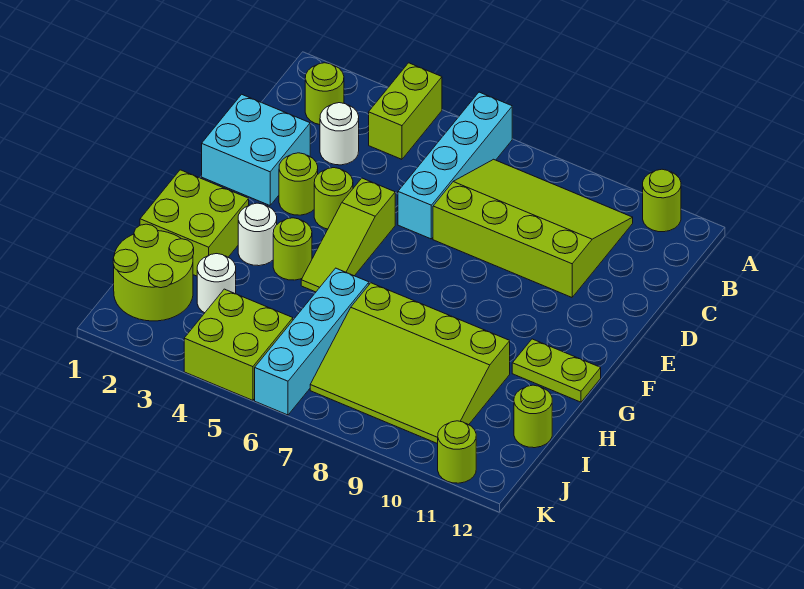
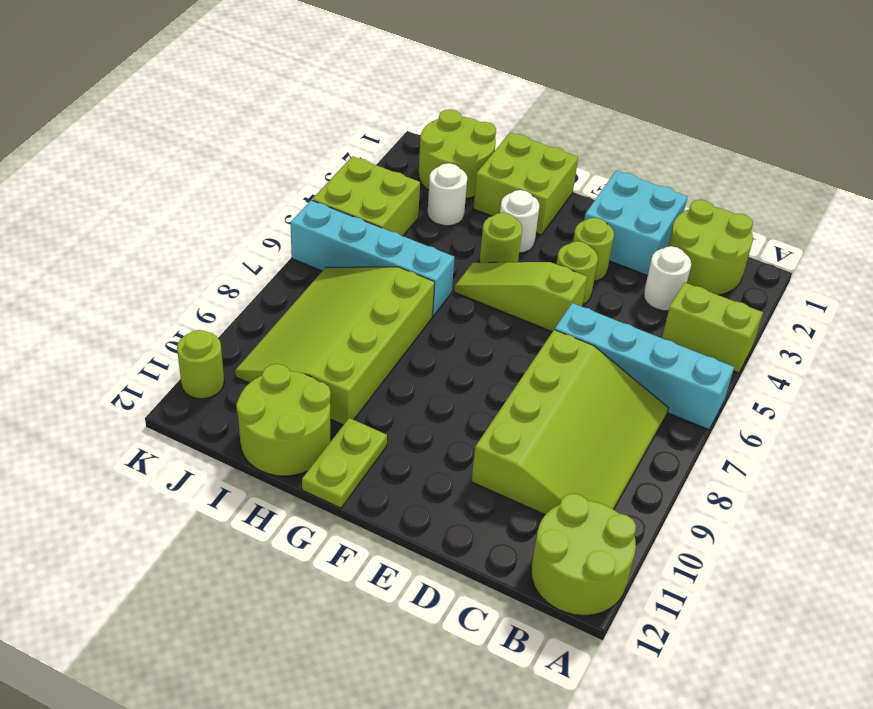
lime 1x1 round brick [643,169,681,232] -> lime 2x2 round brick [531,494,636,615]
lime 1x1 round brick [305,63,344,125] -> lime 2x2 round brick [668,200,753,295]
lime 1x1 round brick [514,385,552,448] -> lime 2x2 round brick [236,364,331,476]

